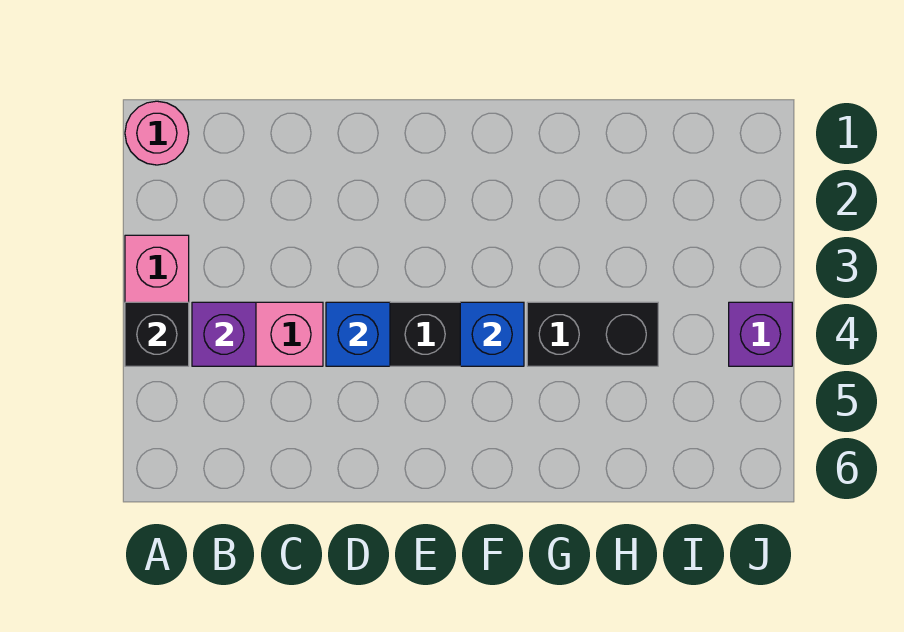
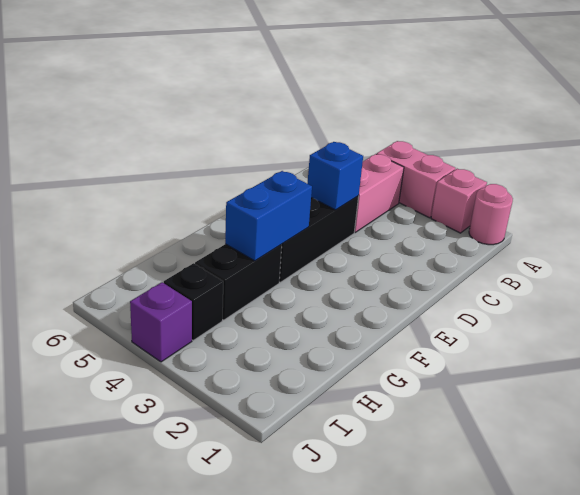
none -> pink 1x1 brick [431,169,487,233]
black 1x1 brick [125,302,189,366] -> black 1x1 brick moved to [164,263,223,340]
purple 1x1 brick [192,302,256,366] -> none
blue 1x1 brick [460,302,524,366] -> blue 1x2 brick [225,171,312,261]

